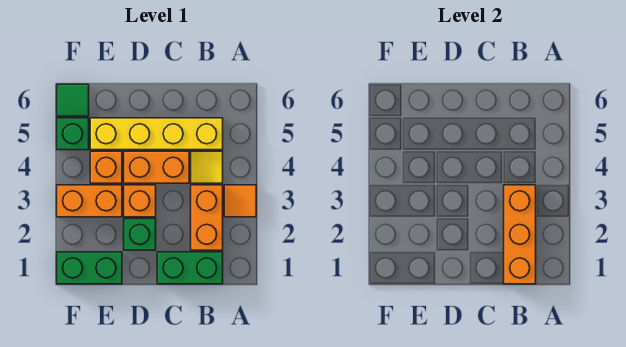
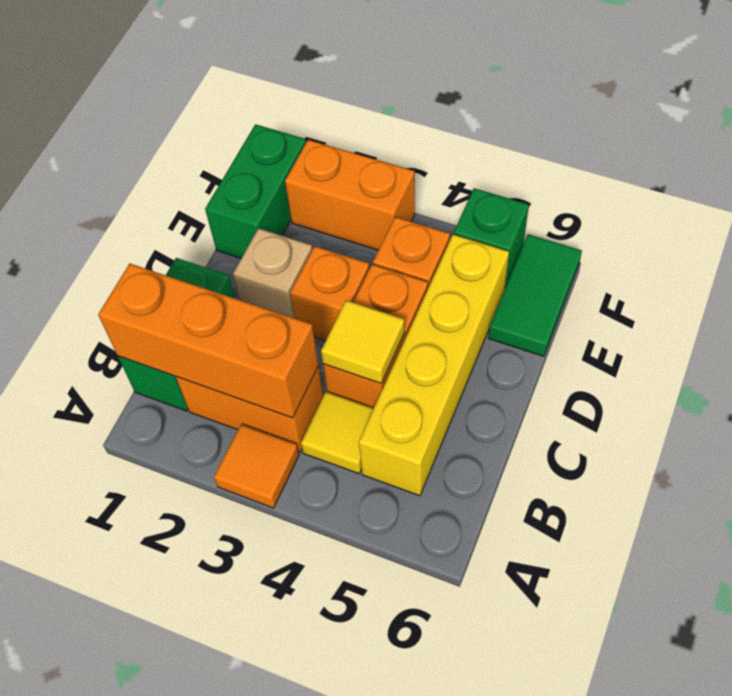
none -> yellow 1x1 tile [321,300,405,383]
green 1x1 brick [124,219,156,250] -> tan 1x1 brick [233,228,312,318]
orange 1x2 brick [57,185,122,217] -> orange 1x2 brick turned to [285,140,415,250]
green 1x1 tile [57,84,89,116] -> green 1x2 tile [488,234,582,356]

